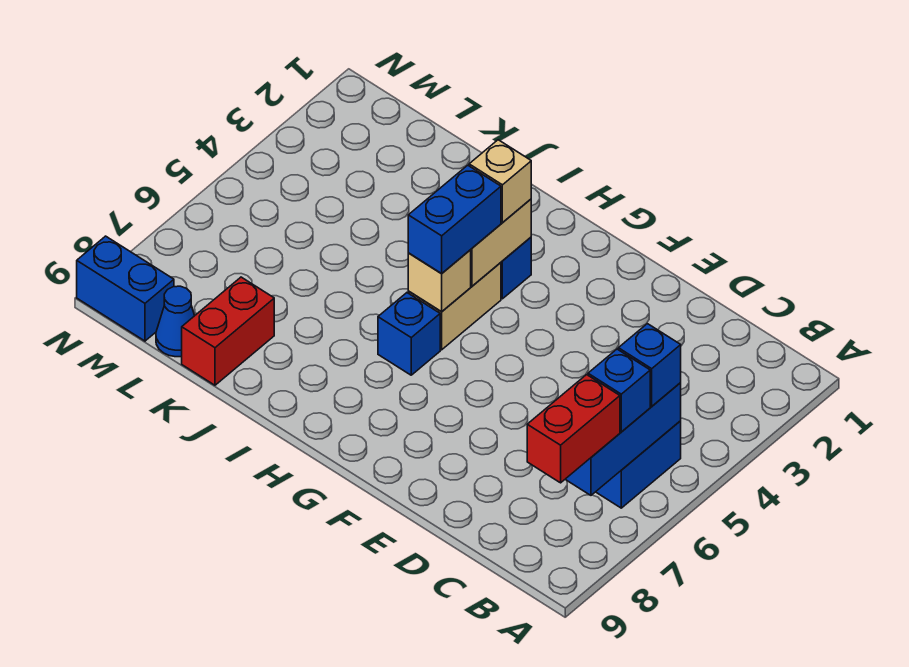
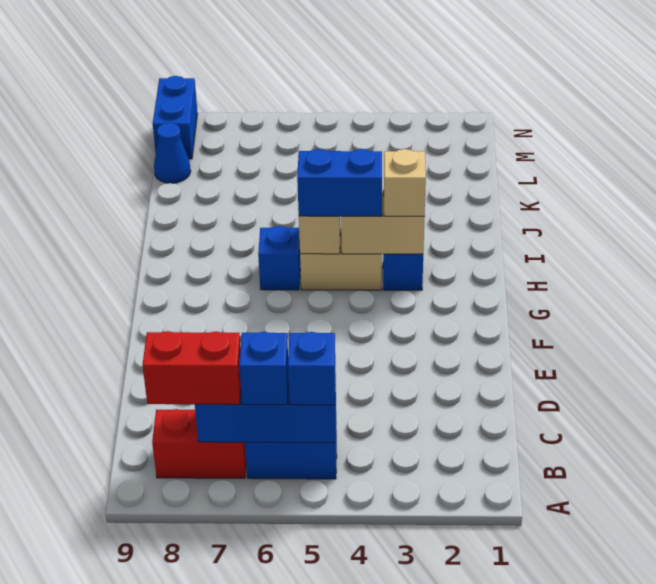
red 1x2 brick [182,277,274,385] -> red 1x2 brick moved to [152,409,246,478]

